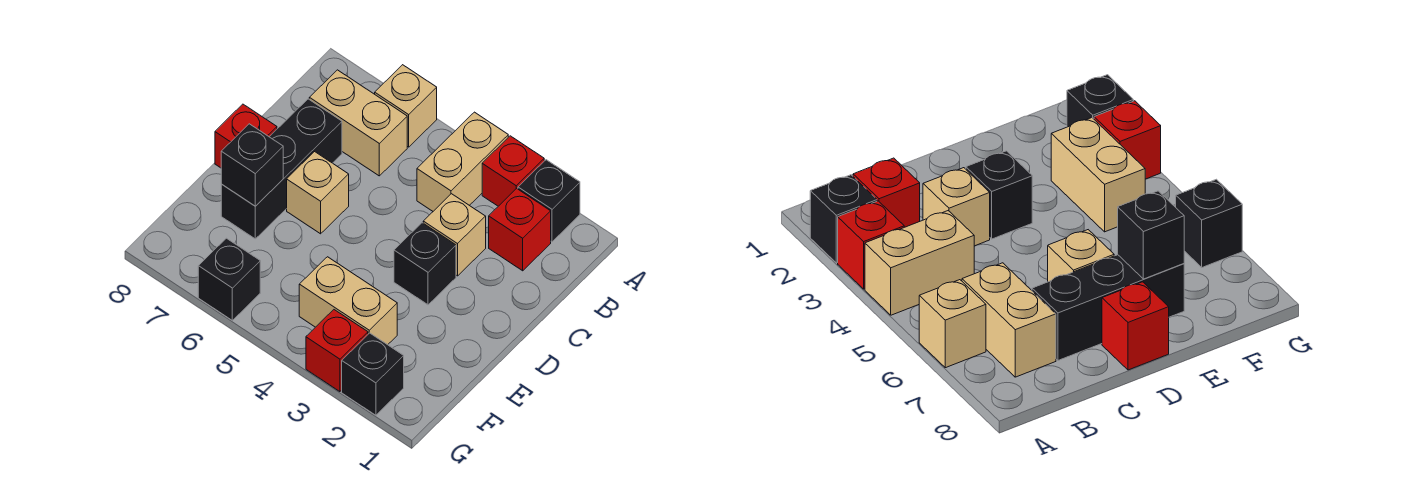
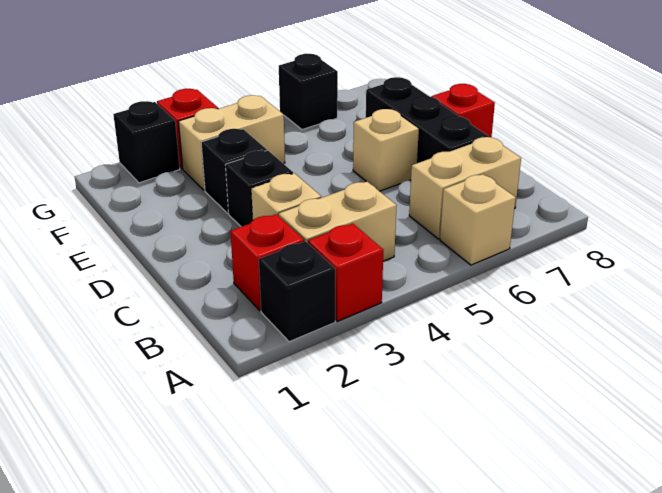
tan 1x2 brick [417,112,508,211] -> tan 1x2 brick turned to [279,182,397,261]
black 1x1 brick [221,124,283,206] -> black 1x1 brick moved to [201,129,267,213]

